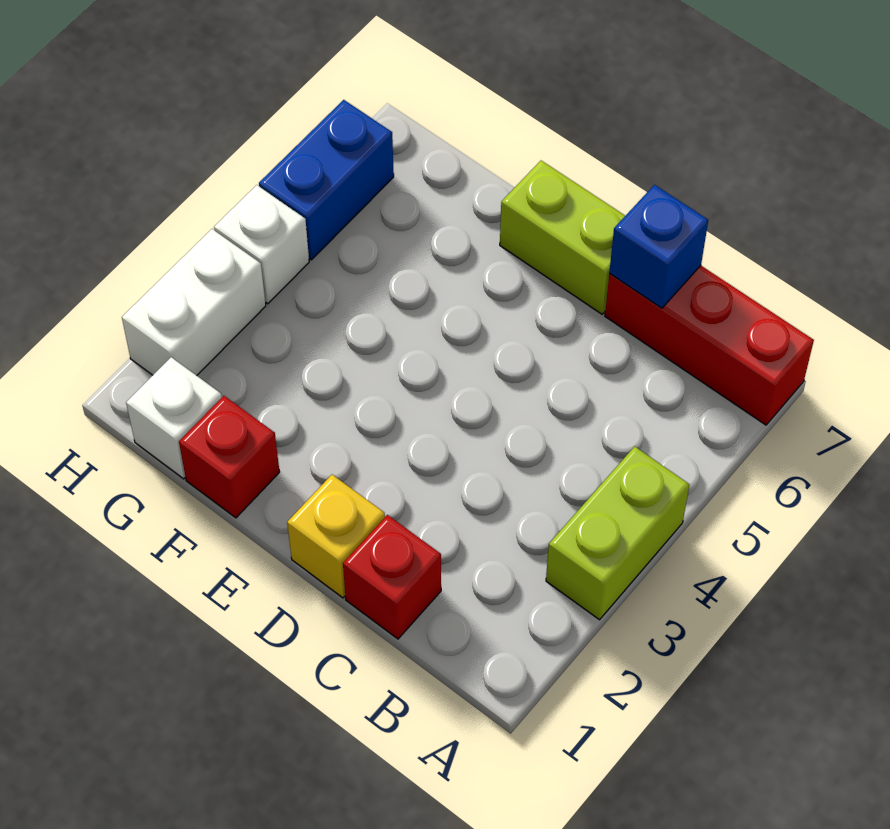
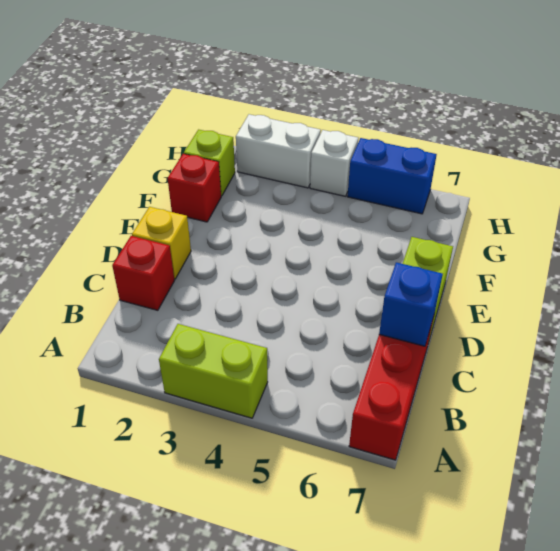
white 1x1 brick [126,357,222,479] -> lime 1x1 brick [184,130,235,196]

